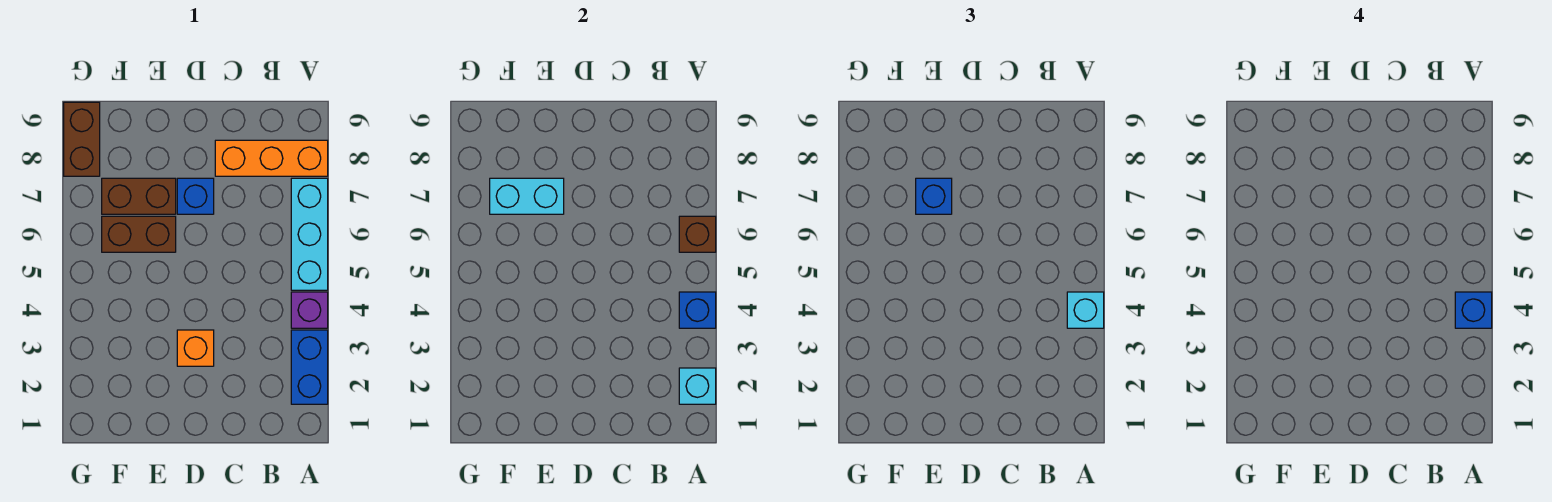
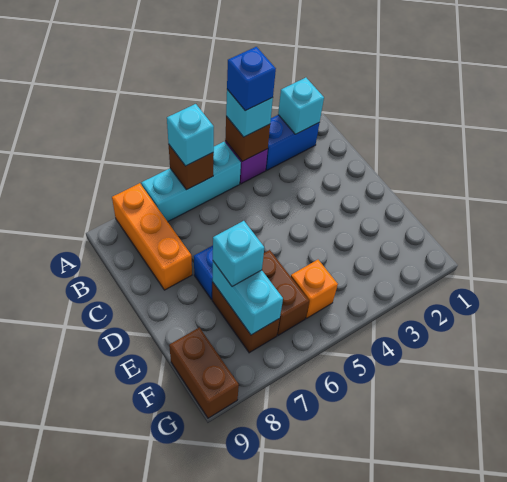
blue 1x1 brick [679,292,716,328] -> brown 1x1 brick [225,116,270,161]
none -> cyan 1x1 brick [167,104,214,166]
orange 1x1 brick [177,330,214,366] -> orange 1x1 brick moved to [291,260,338,318]
blue 1x1 brick [916,178,952,214] -> cyan 1x1 brick [213,221,264,286]
brown 1x2 brick [64,102,100,176] -> brown 1x2 brick turned to [169,327,239,418]

